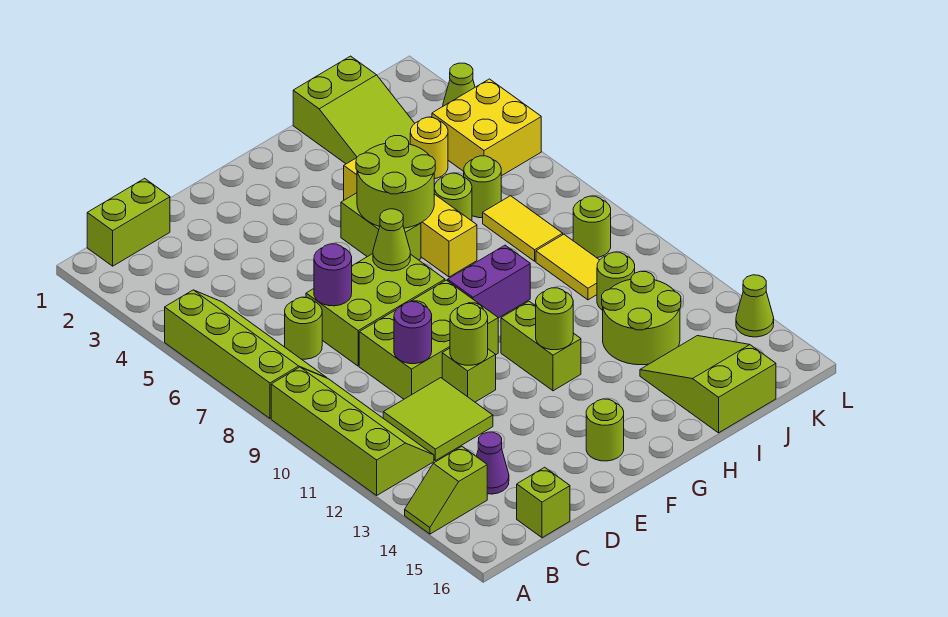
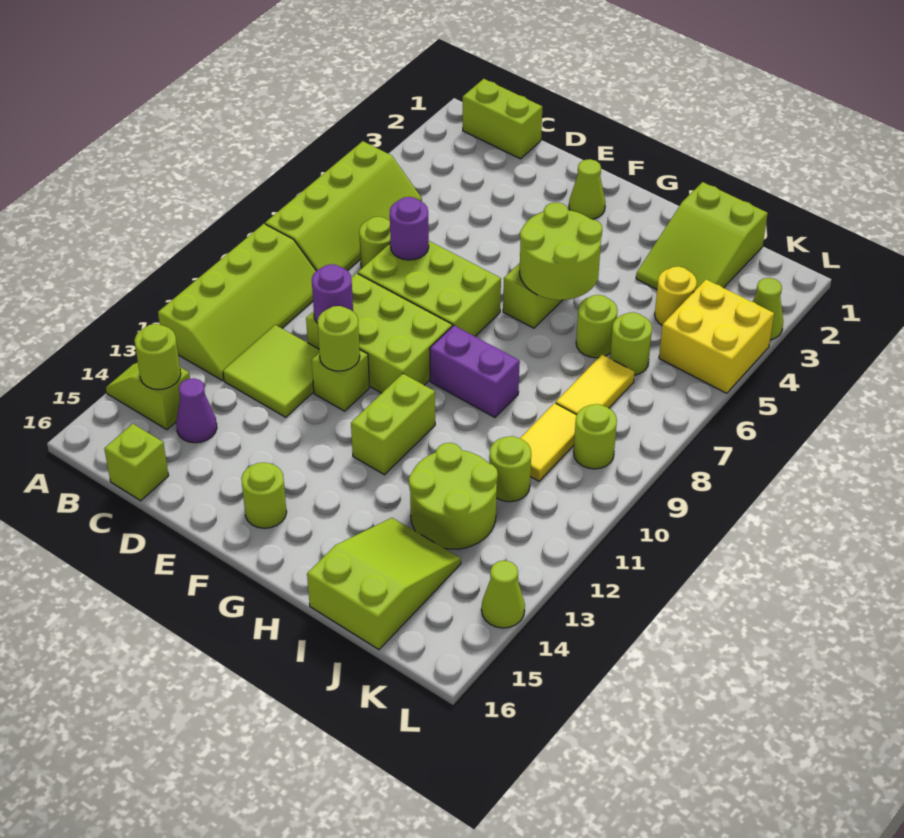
lime 1x1 cone [373,209,410,271] -> lime 1x1 cone moved to [569,159,605,219]
lime 1x1 round brick [536,288,573,350] -> lime 1x1 round brick moved to [135,324,181,390]
yellow 1x4 brick [344,158,477,277] -> none

